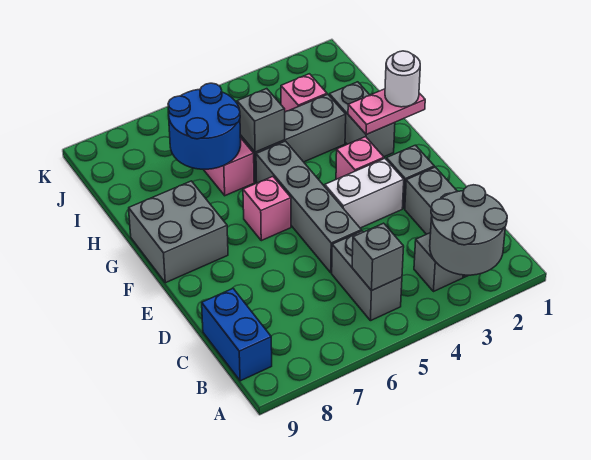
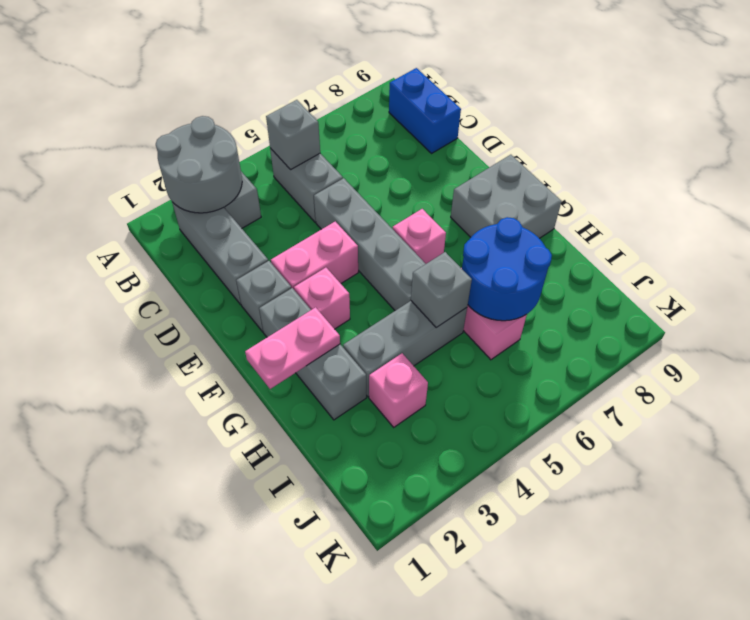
white 1x2 brick [325,159,404,228] -> pink 1x2 brick [271,222,358,289]
white 1x1 round brick [385,51,420,107] -> none
grey 1x2 brick [329,82,395,157] -> grey 1x3 brick [259,288,366,420]

